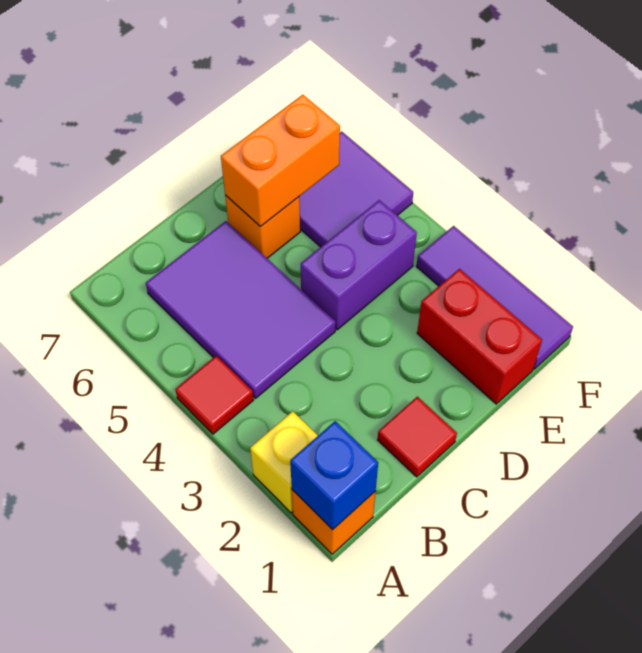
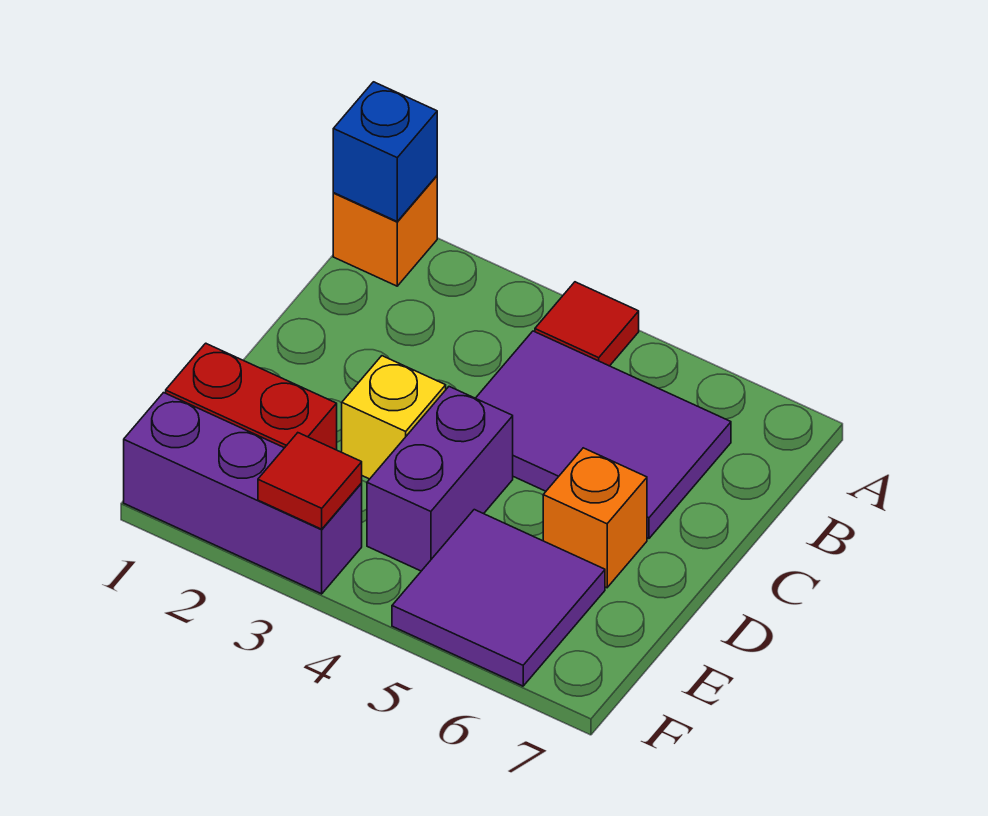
yellow 1x1 brick [250,411,318,513] -> yellow 1x1 brick moved to [342,356,446,479]
red 1x1 tile [378,397,457,477] -> red 1x1 tile moved to [258,433,362,529]
orange 1x2 brick [221,95,340,227] -> none
purple 1x3 tile [416,226,573,369] -> purple 1x3 brick [124,393,362,594]

